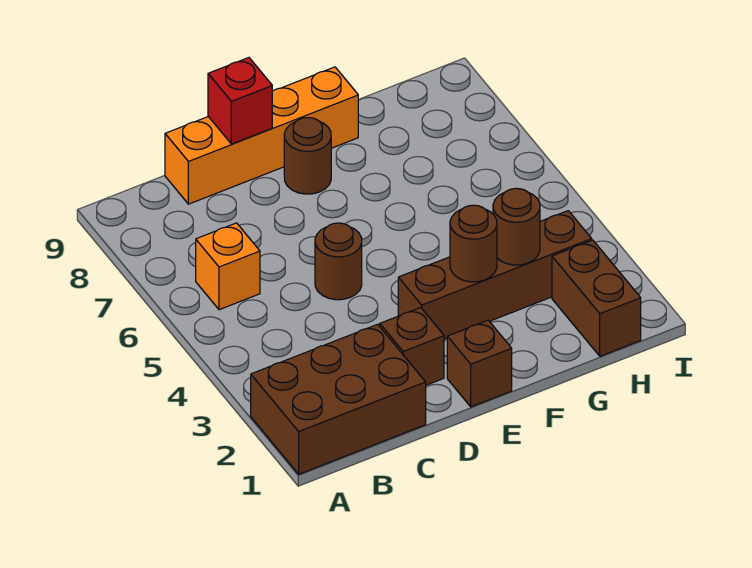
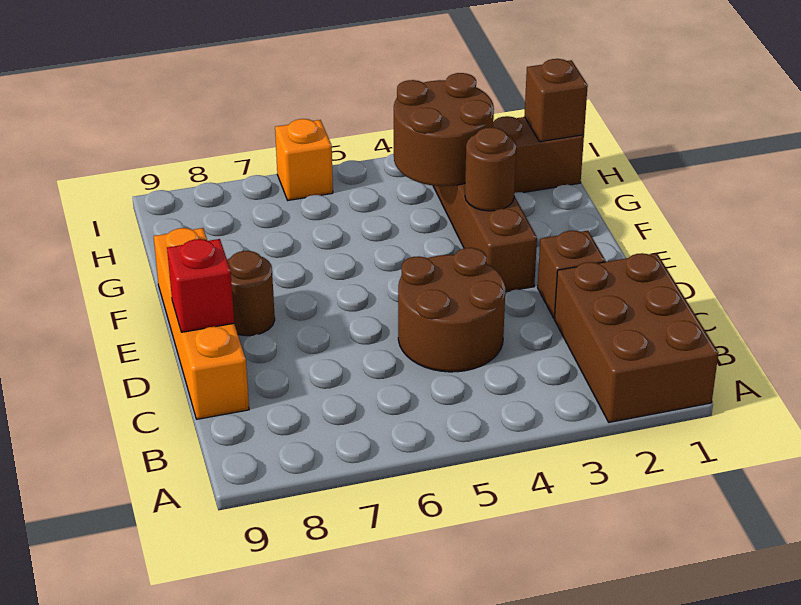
orange 1x1 brick [196,223,260,310] -> orange 1x1 brick moved to [275,119,333,200]
brown 1x1 round brick [315,223,362,300] -> brown 2x2 round brick [398,248,505,372]
brown 1x1 brick [447,320,512,407] -> brown 1x1 brick moved to [524,59,588,142]
brown 1x1 round brick [493,188,540,265] -> brown 2x2 round brick [394,73,494,186]

